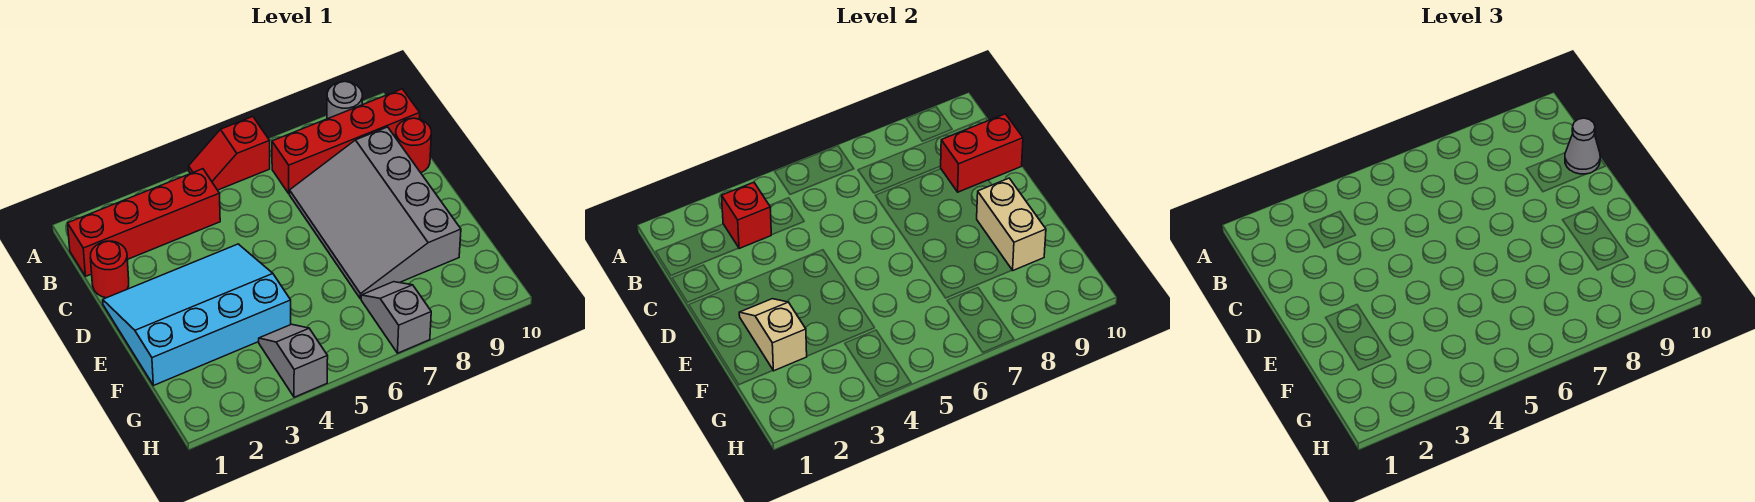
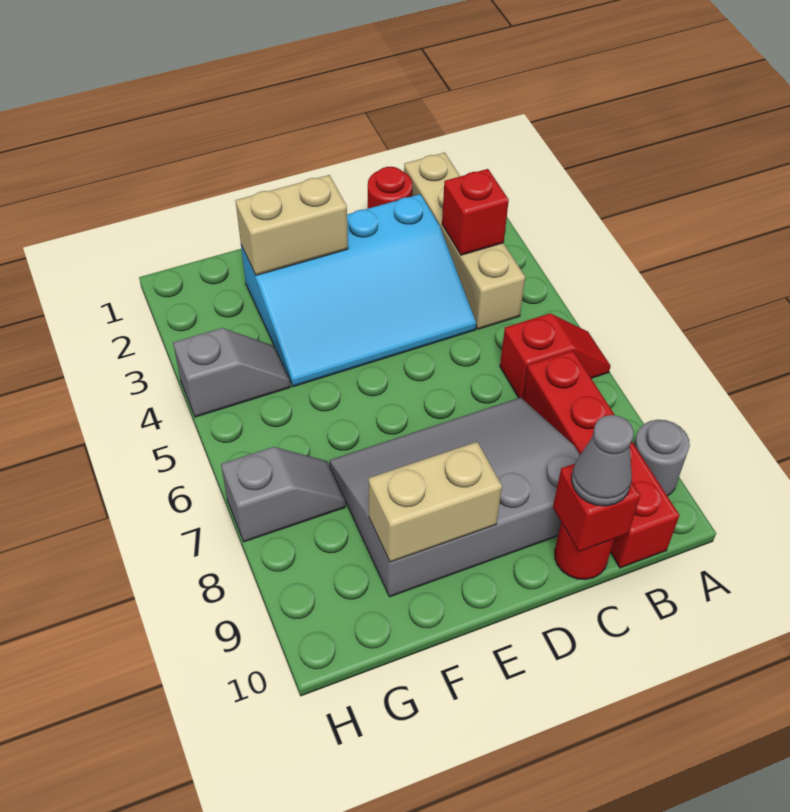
red 1x2 slope [189,117,270,190] -> red 1x2 slope turned to [500,314,610,399]
red 1x4 brick [68,169,220,276] -> tan 1x4 brick [404,153,525,329]
red 1x2 brick [941,114,1023,192] -> red 1x1 brick [553,464,640,552]
cyan 3x4 slope [103,244,291,386] -> cyan 3x4 slope turned to [241,194,476,387]
tan 1x2 slope [739,299,807,371] -> tan 1x2 brick [235,175,348,275]

